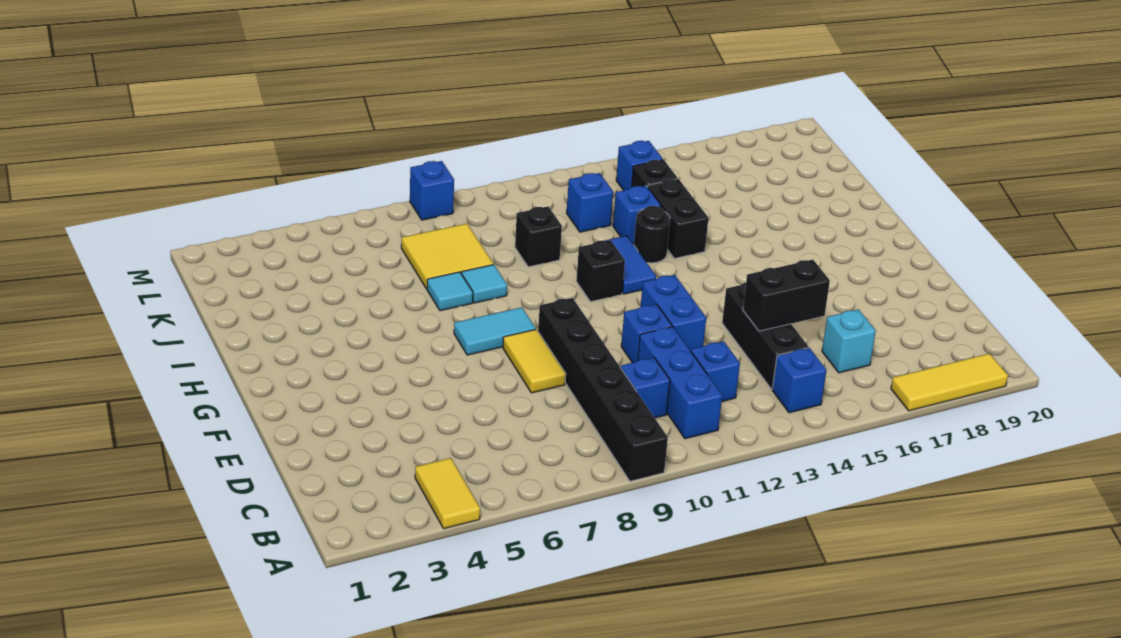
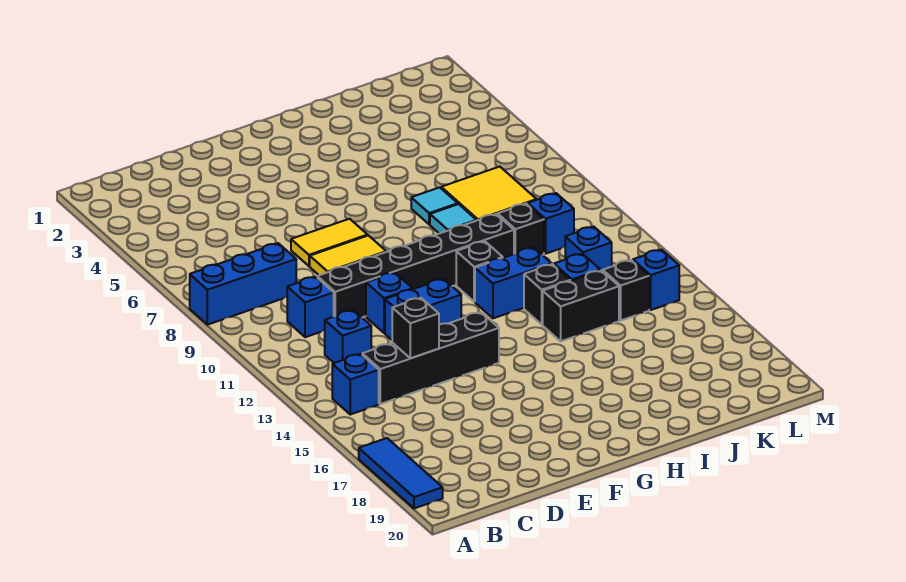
yellow 1x2 tile [415,458,480,529] -> yellow 1x2 tile moved to [291,219,368,266]
black 1x6 brick [538,298,668,481] -> black 1x6 brick moved to [317,214,514,317]
yellow 1x3 tile [891,354,1008,411] -> blue 1x3 tile [359,438,443,508]
blue 1x3 brick [638,327,722,439] -> blue 1x3 brick moved to [190,243,296,325]
black 1x3 brick [722,282,809,389] -> black 1x4 brick [362,312,499,404]
cyan 1x1 brick [822,309,876,373] -> none
black 1x2 brick [743,260,830,331] -> black 1x1 brick [392,298,439,358]
cyan 1x2 tile [454,307,536,355] -> none
blue 1x2 tile [604,236,656,294] -> blue 1x2 brick [475,247,552,318]
black 1x1 round brick [634,206,670,263] -> black 1x1 brick [524,264,570,325]
blue 1x1 brick [410,161,454,220] -> blue 1x1 brick moved to [528,193,574,254]

